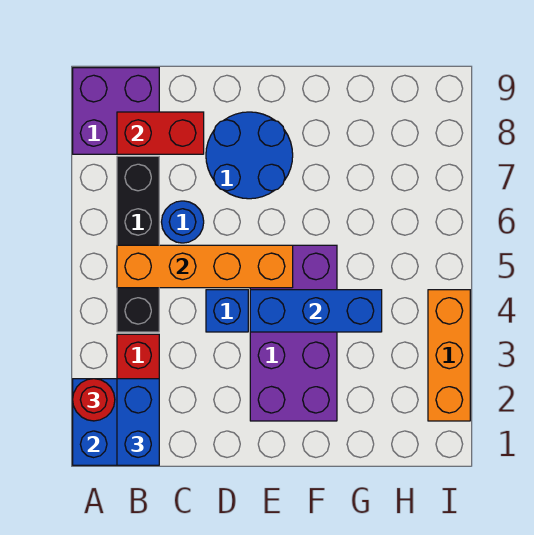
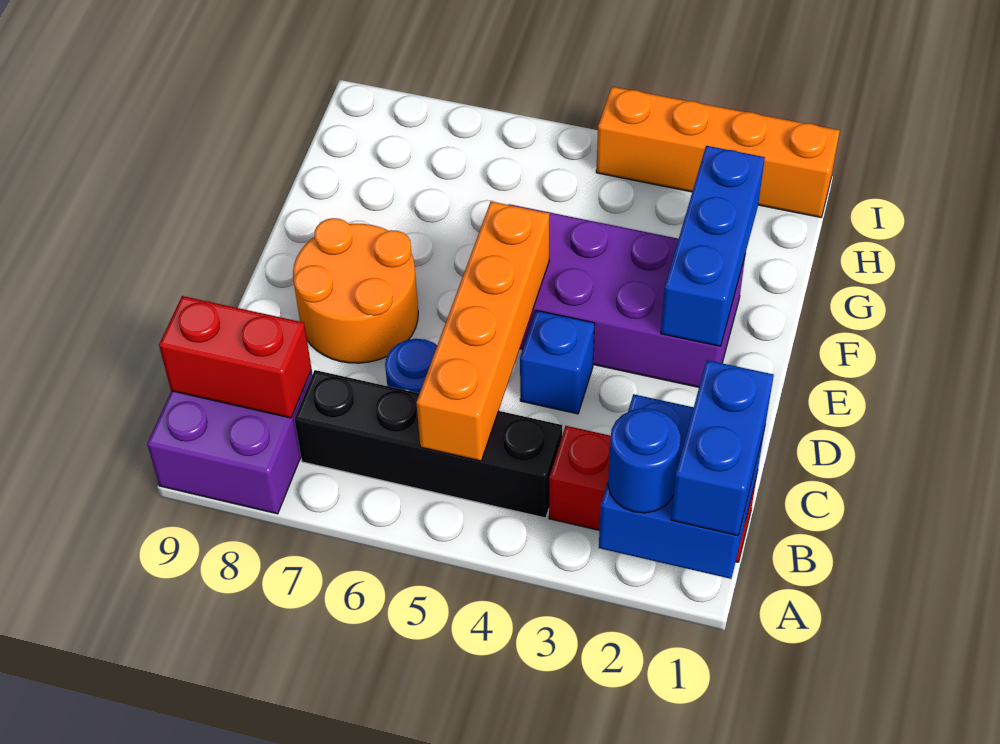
red 1x1 round brick [73,379,115,421] -> blue 1x1 round brick [608,408,681,513]
blue 1x2 brick [117,379,159,465] -> blue 1x2 brick turned to [671,360,774,536]
red 1x2 brick [117,112,204,154] -> red 1x2 brick turned to [159,296,311,418]
blue 2x2 round brick [206,112,293,199] -> orange 2x2 round brick [293,218,418,363]
blue 1x3 brick [250,290,382,332] -> blue 1x3 brick moved to [661,146,765,346]
orange 1x3 brick [428,290,470,421] -> orange 1x4 brick [596,87,840,217]

